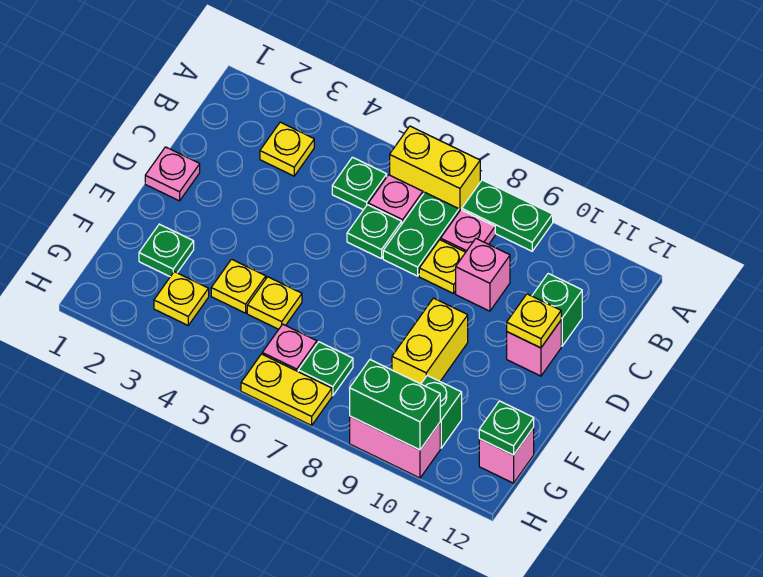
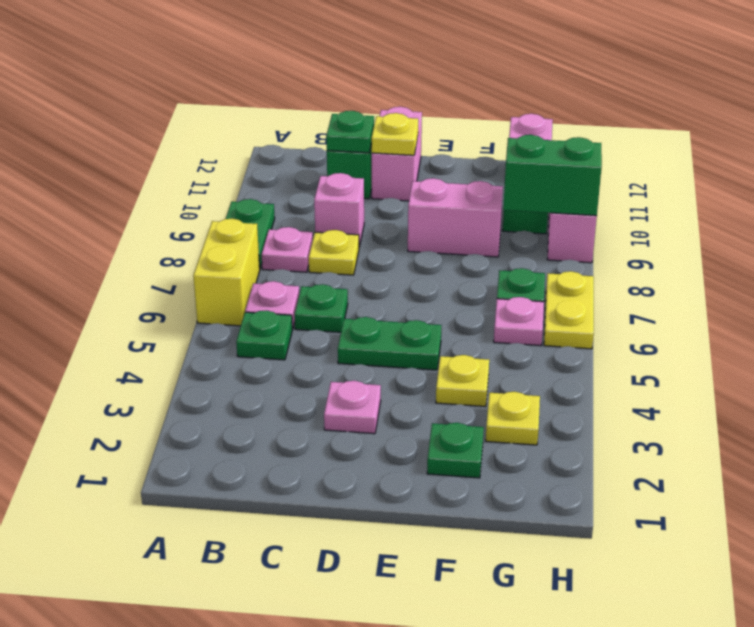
yellow 1x1 plate [260,122,314,176] -> none
green 1x2 plate [383,193,459,276] -> green 1x2 plate moved to [338,317,441,370]
pink 1x1 plate [145,147,200,201] -> pink 1x1 plate moved to [324,381,381,434]
pink 1x1 brick [507,321,561,376] -> pink 1x2 brick [372,107,422,201]
yellow 1x2 brick [392,298,468,384] -> pink 1x2 brick [408,178,503,257]
yellow 1x1 plate [247,277,302,329] -> none
green 1x1 plate [479,401,534,455] -> green 1x1 plate moved to [326,111,374,153]
green 1x2 brick [350,360,440,450] -> green 1x2 brick turned to [503,135,602,216]

